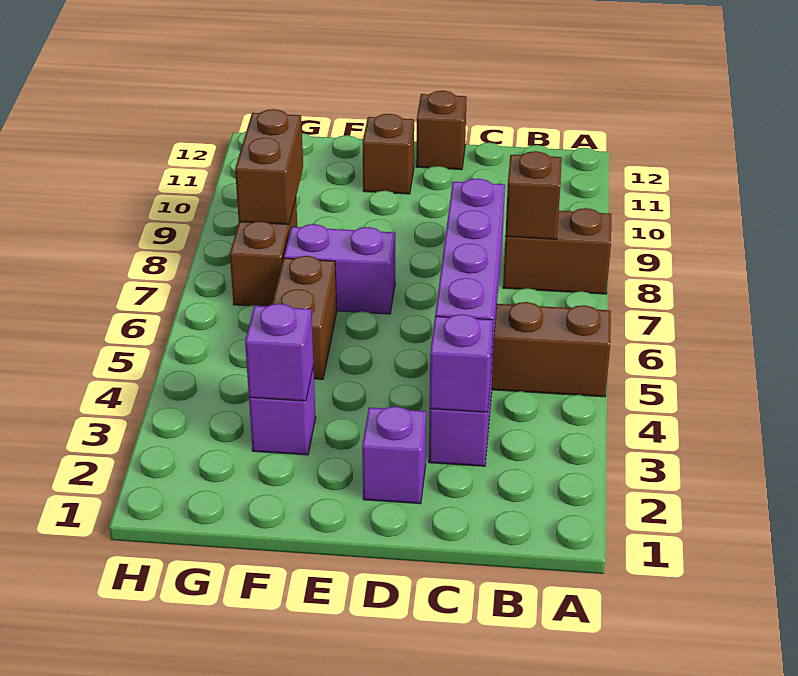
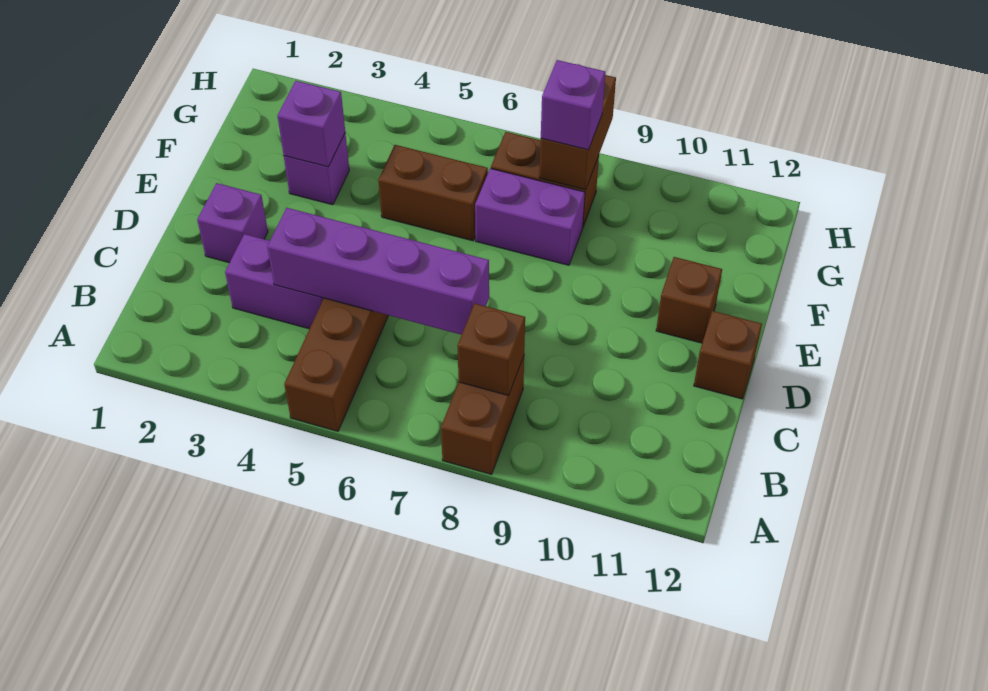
purple 1x1 brick [430,314,493,412] -> purple 1x1 brick moved to [541,60,605,150]
purple 1x2 brick [284,224,395,314] -> purple 1x2 brick turned to [475,168,585,265]
brown 1x2 brick [235,109,303,225] -> brown 1x2 brick turned to [539,75,616,190]

